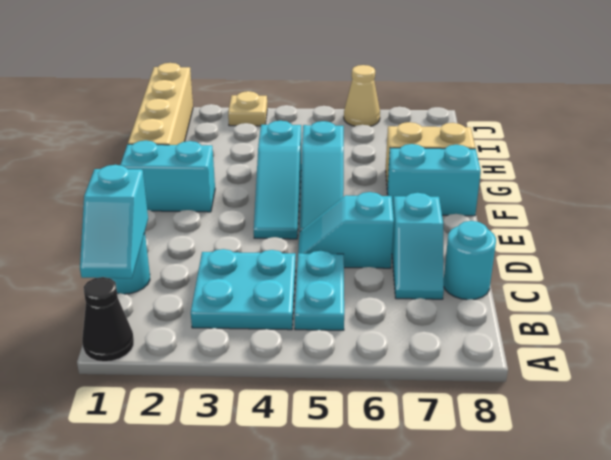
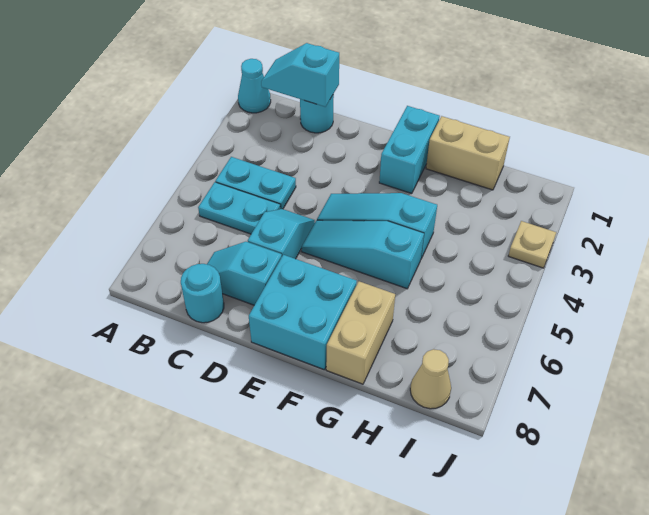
black 1x1 cone [82,277,134,362] -> cyan 1x1 cone [238,59,271,113]
cyan 2x2 plate [191,249,296,330] -> cyan 1x2 plate [215,157,296,209]
cyan 1x2 brick [387,144,481,216] -> cyan 2x2 brick [249,255,357,370]
tan 1x4 brick [128,63,193,145] -> tan 1x2 brick [426,116,510,190]
tan 1x1 cone [344,65,380,126] -> tan 1x1 cone moved to [410,349,451,409]

